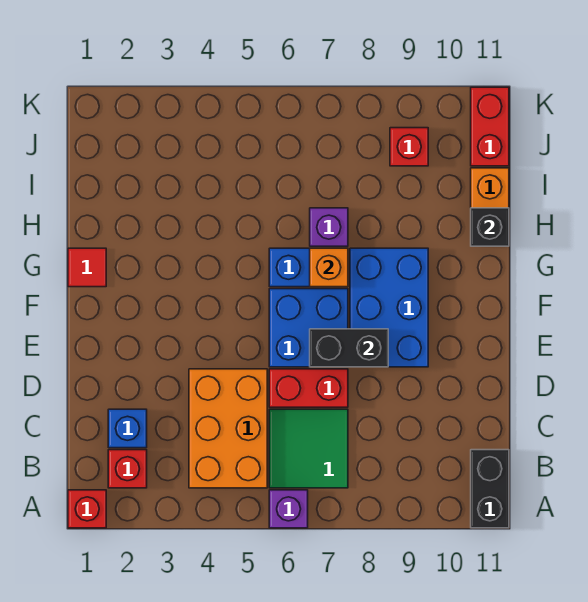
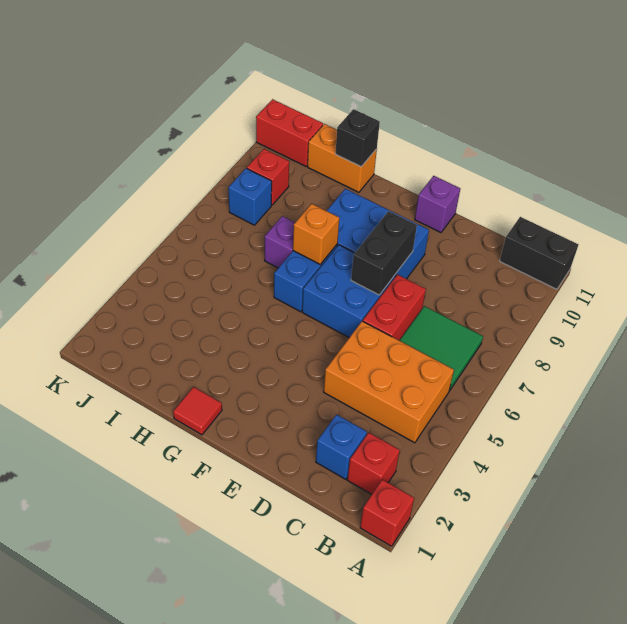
purple 1x1 brick [269,490,308,528] -> purple 1x1 brick moved to [415,176,460,233]
none -> blue 1x1 brick [228,168,272,225]

